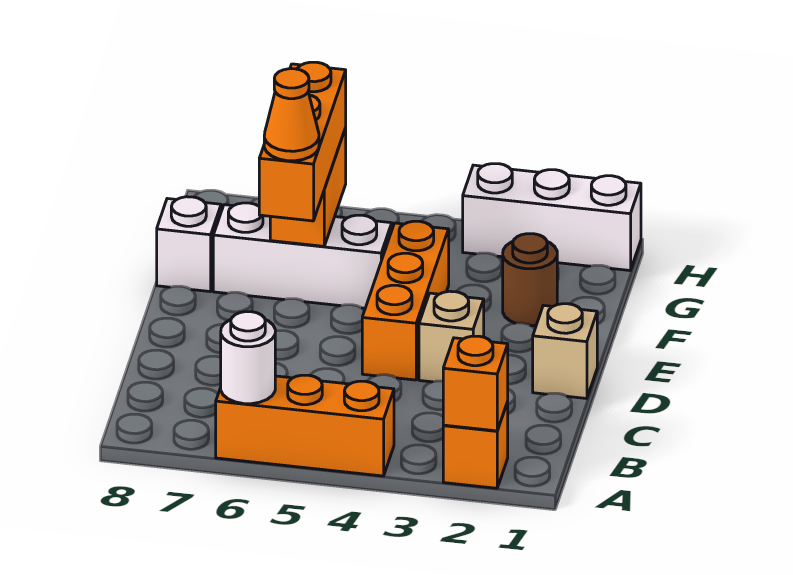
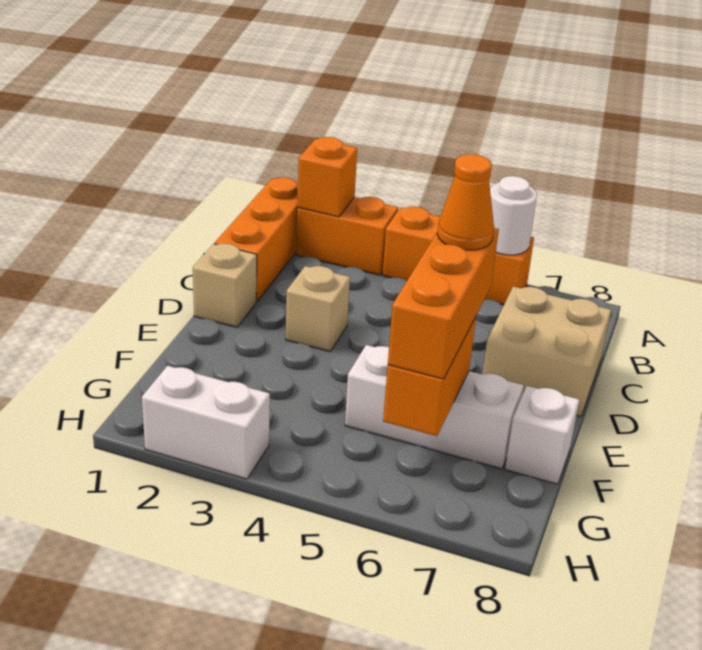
orange 1x1 brick [443,402,508,488] -> orange 1x2 brick [296,197,398,275]
none -> tan 2x2 brick [482,287,611,416]
orange 1x3 brick [362,221,449,380] -> orange 1x3 brick moved to [214,177,298,302]
brown 1x1 round brick [503,234,557,326] -> none
white 1x3 brick [463,164,641,270] -> white 1x2 brick [142,366,270,479]

